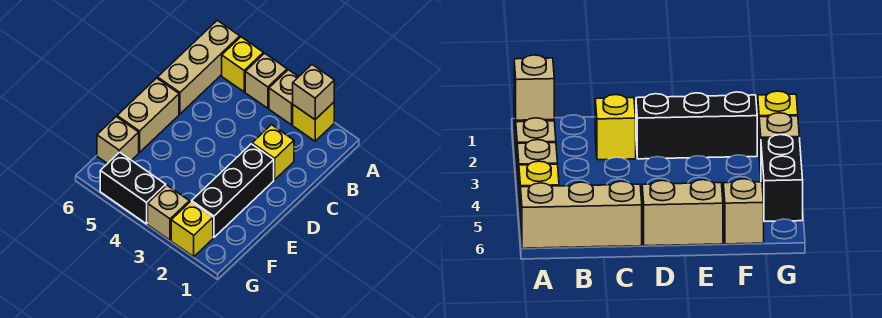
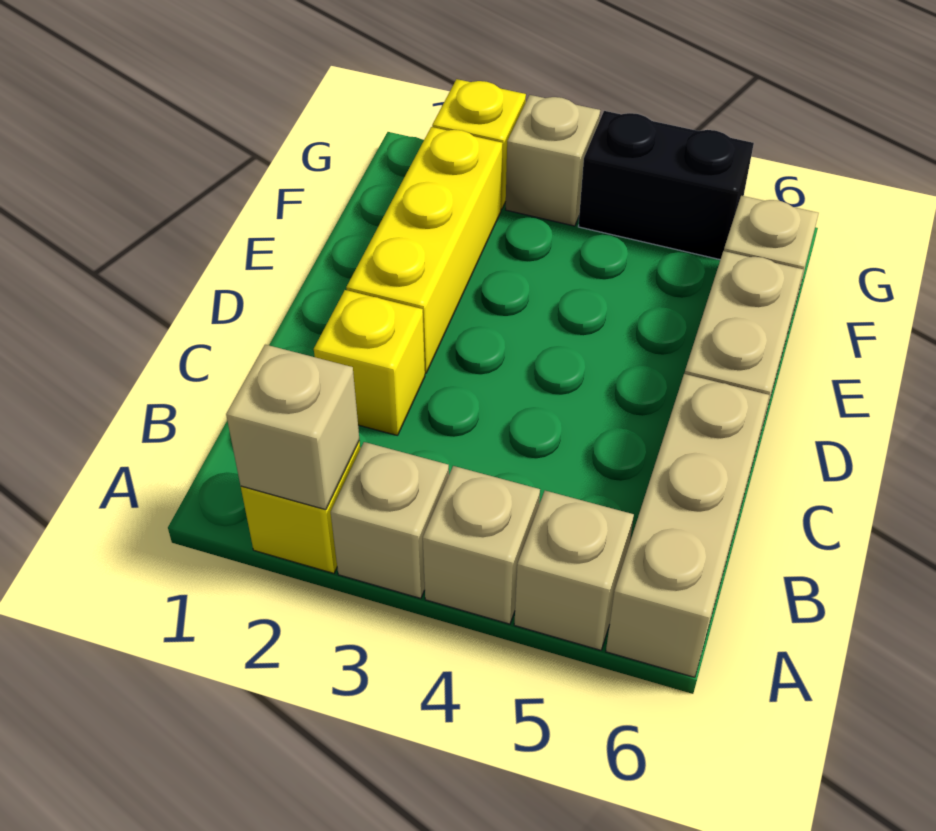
yellow 1x1 brick [222,37,263,92] -> tan 1x1 brick [514,491,634,650]
black 1x3 brick [192,144,274,237] -> yellow 1x3 brick [346,127,503,373]

